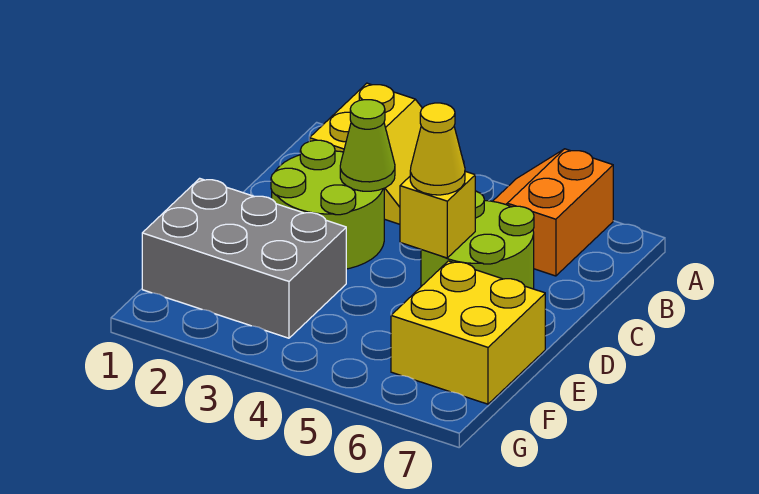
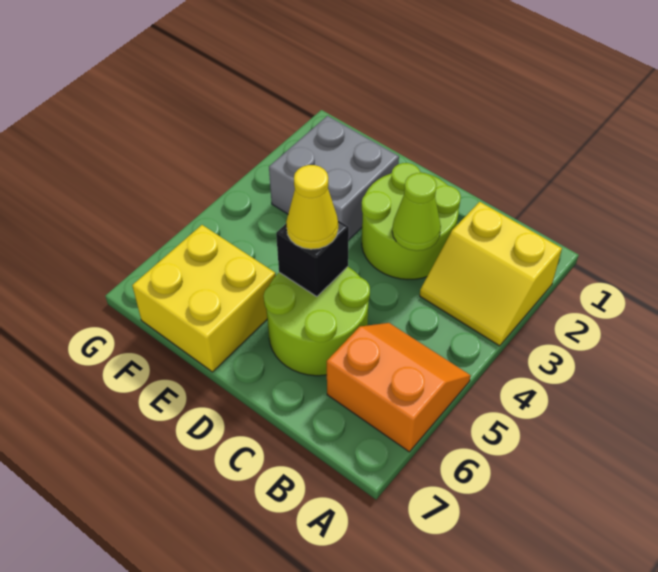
yellow 1x1 brick [400,171,475,258] -> black 1x1 brick [276,220,349,297]
grey 2x3 brick [142,178,346,338] -> grey 2x2 brick [269,116,399,240]

